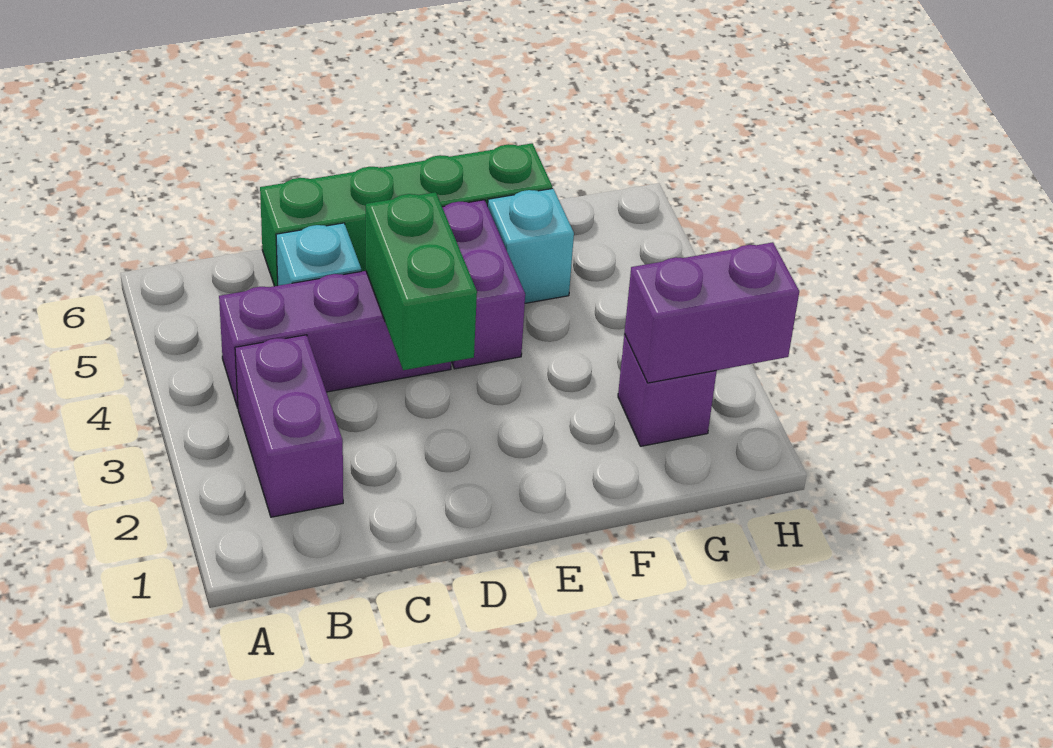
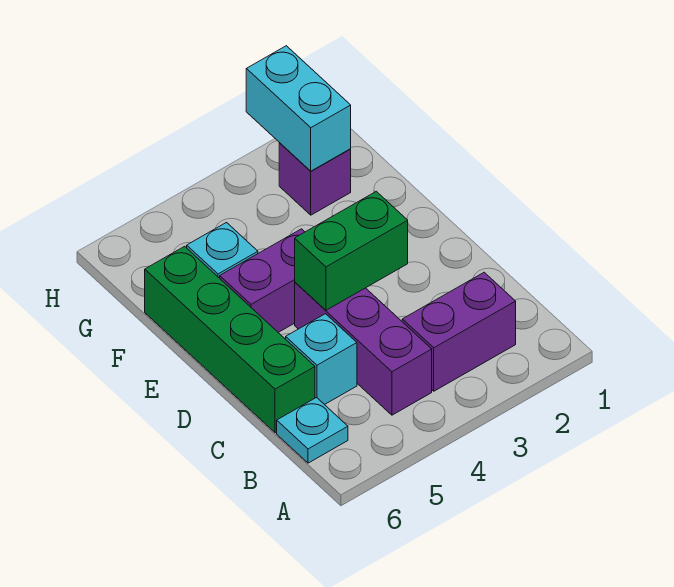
none -> cyan 1x1 plate [277,398,348,463]
purple 1x2 brick [624,242,799,383] -> cyan 1x2 brick [246,46,351,171]

